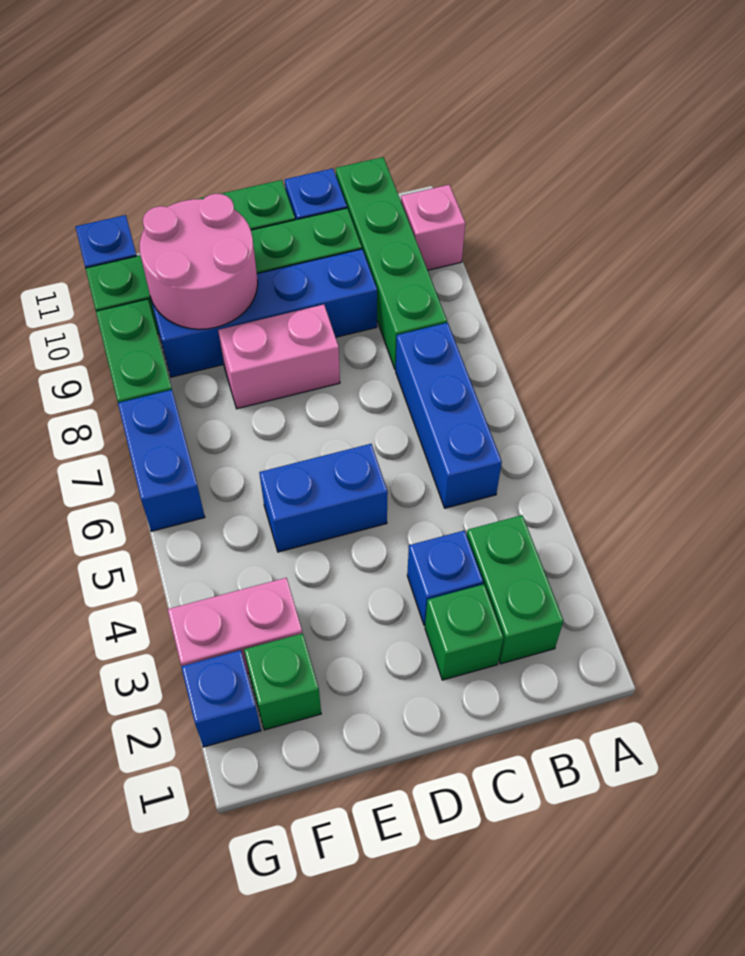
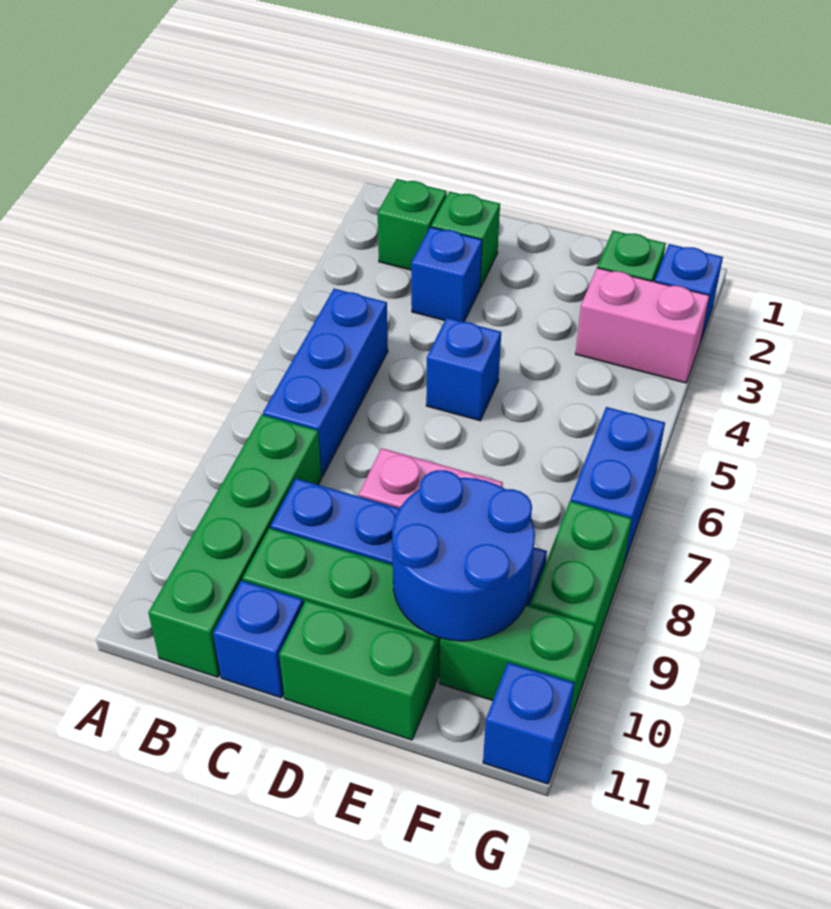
pink 1x1 brick [401,185,465,270] -> none
green 1x2 brick [467,515,563,664] -> green 1x1 brick [378,179,447,270]
blue 1x2 brick [259,444,388,552] -> blue 1x1 brick [426,318,501,421]
pink 2x2 round brick [140,194,258,329] -> blue 2x2 round brick [392,470,535,641]

